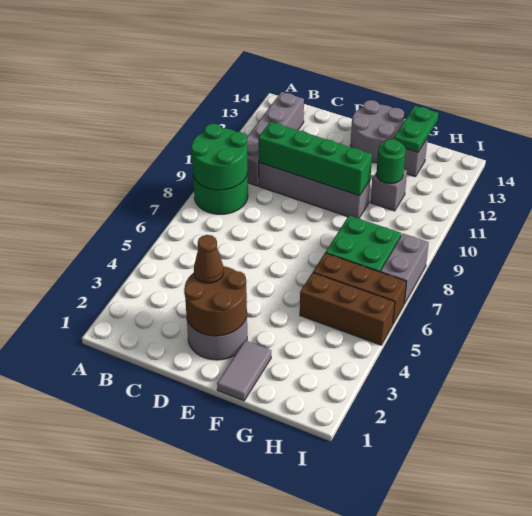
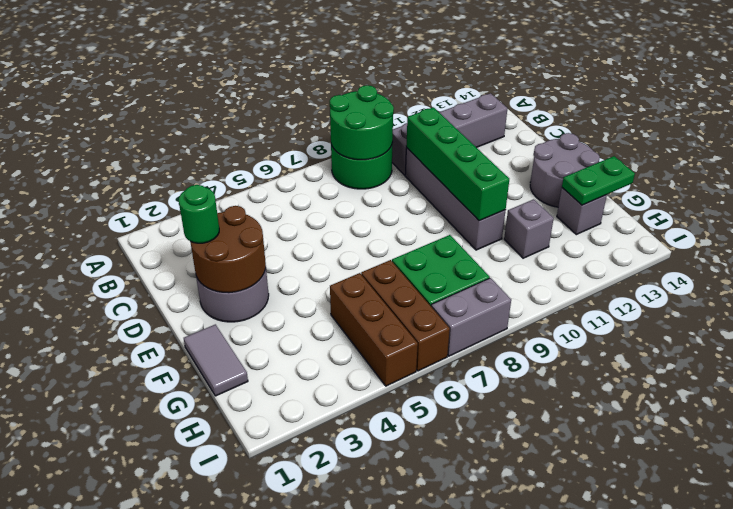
brown 1x1 cone [194,235,224,283] -> none
grey 1x2 tile [217,340,271,401] -> grey 1x2 tile turned to [184,324,248,396]
green 1x1 round brick [376,139,406,183] -> green 1x1 round brick moved to [179,185,219,243]

